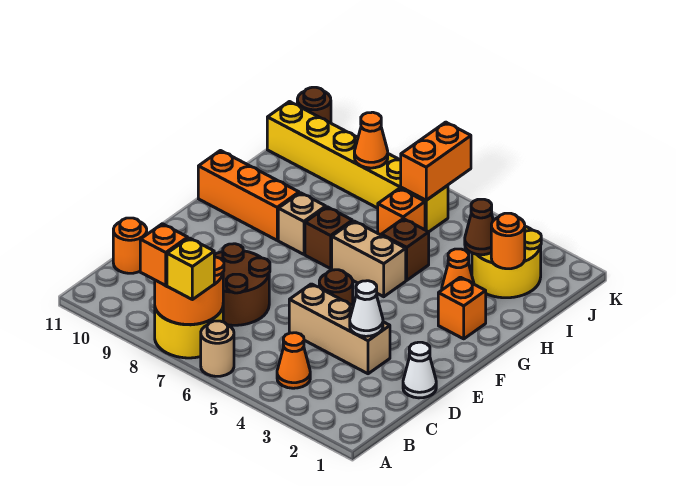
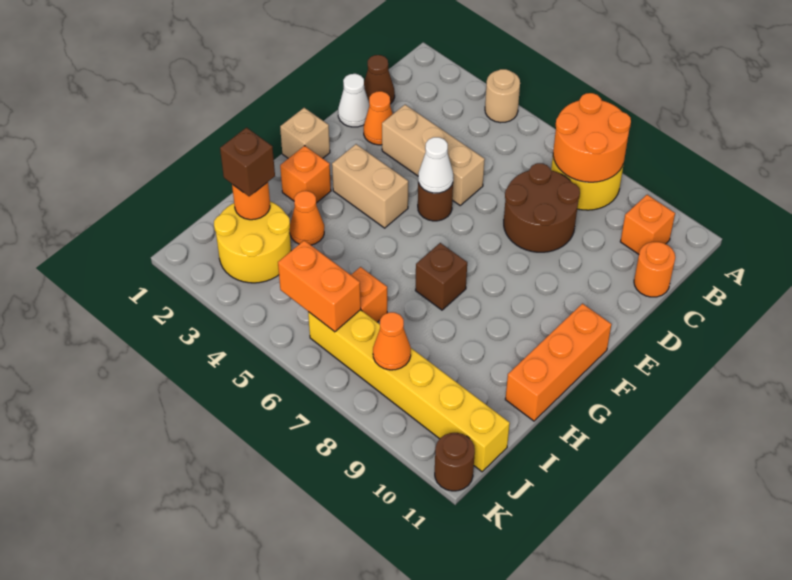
tan 1x1 round brick [201,321,234,376] -> tan 1x1 round brick moved to [485,69,520,123]
yellow 1x1 brick [167,238,214,300] -> none
orange 1x1 brick [140,224,188,286] -> orange 1x1 brick moved to [620,195,675,254]
orange 1x1 cone [277,333,310,388] -> orange 1x1 cone moved to [363,91,393,145]
white 1x1 cone [350,281,383,336] -> white 1x1 cone moved to [418,137,453,193]
tan 1x2 brick [332,221,406,297] -> tan 1x2 brick moved to [332,144,408,228]
tan 1x1 brick [278,193,326,254] -> tan 1x1 brick moved to [280,108,330,158]
orange 1x3 brick [198,151,299,240] -> orange 1x3 brick turned to [505,304,612,421]
brown 1x1 brick [381,219,429,280] -> brown 1x1 brick moved to [220,128,275,196]
brown 1x1 cone [465,199,493,255] -> brown 1x1 cone moved to [364,55,395,104]
orange 1x2 brick [401,122,471,200] -> orange 1x2 brick turned to [278,240,361,332]

